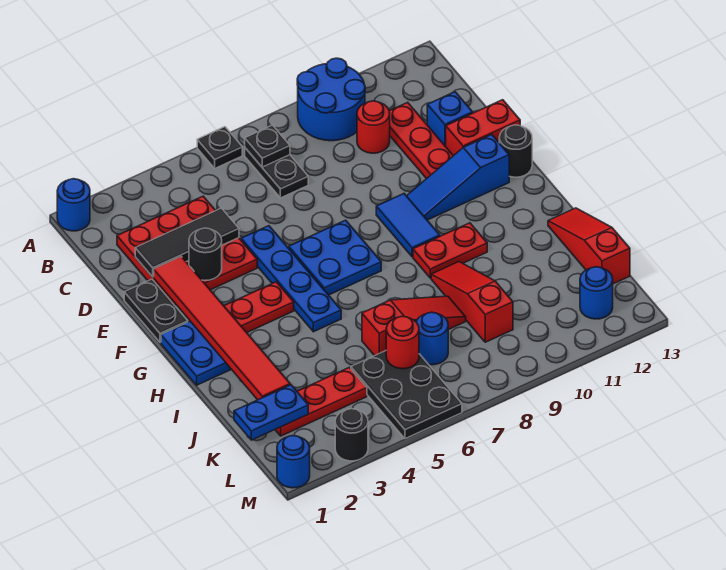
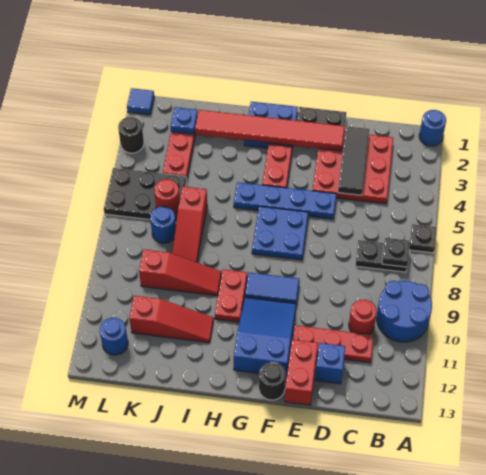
black 1x1 round brick [189,228,222,281] -> none
blue 1x3 slope [407,135,509,220] -> blue 2x3 slope [234,298,296,377]
red 1x3 slope [548,208,630,284] -> red 1x3 slope moved to [129,296,214,343]
blue 1x2 plate [234,385,308,440] -> blue 1x1 plate [170,107,198,134]
blue 1x1 round brick [277,436,310,488] -> blue 1x1 tile [127,88,154,115]

